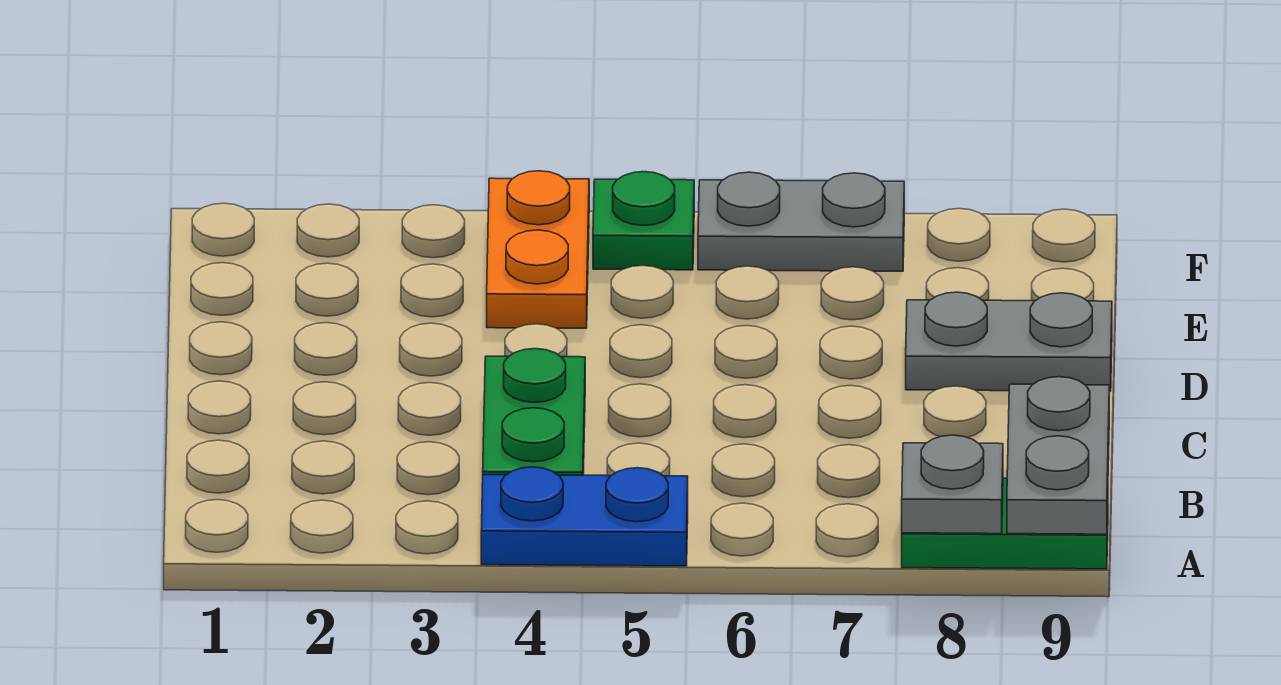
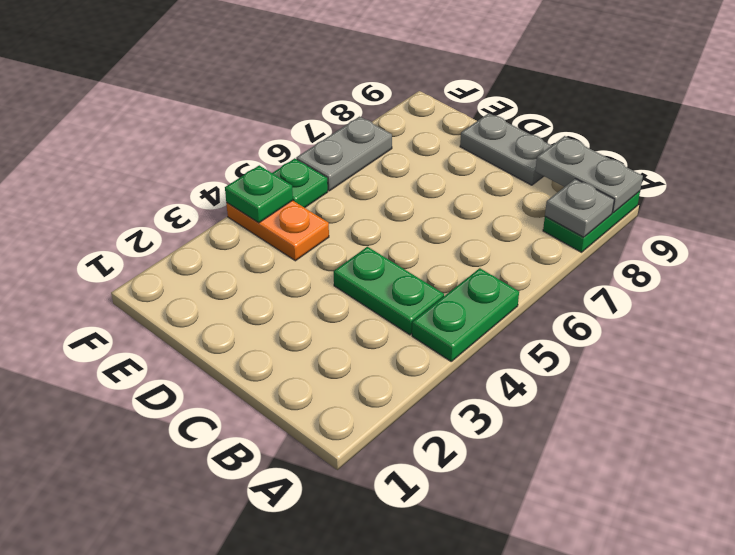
blue 1x2 plate [481,467,688,566] -> green 1x2 plate [412,268,519,361]
grey 1x2 plate [906,292,1112,391] -> grey 1x2 plate turned to [460,113,552,185]
none -> green 1x1 plate [225,165,293,223]

